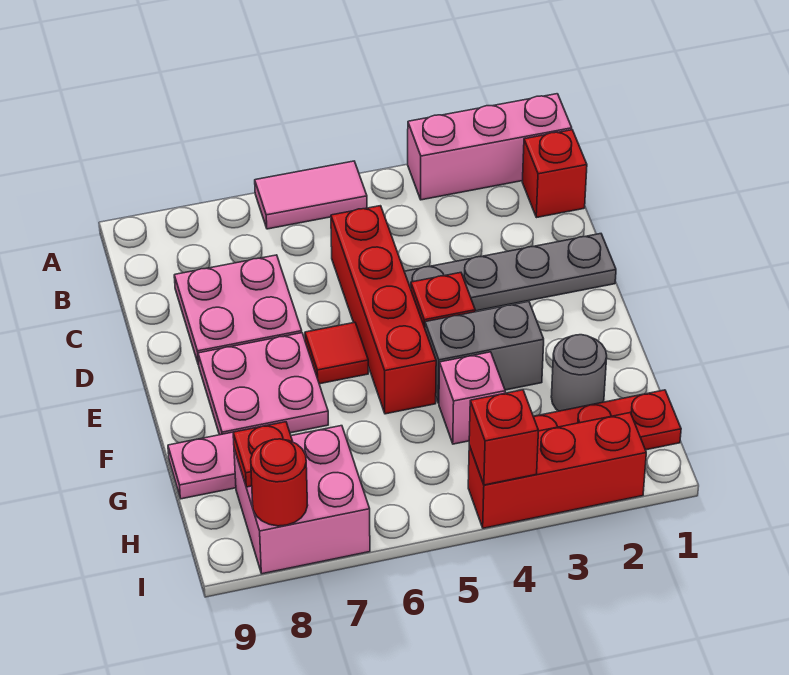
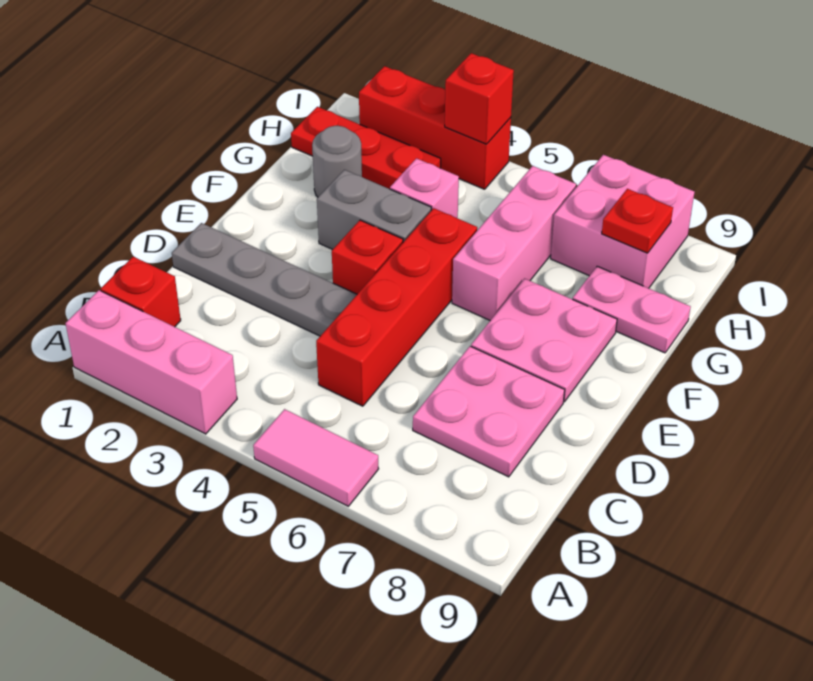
red 1x1 tile [305,322,368,384] -> none
none -> pink 1x3 brick [452,166,576,320]
red 1x1 round brick [251,439,308,526] -> none

